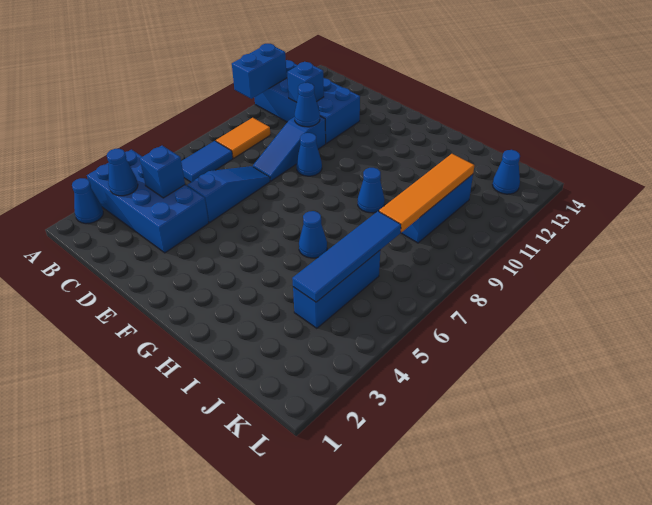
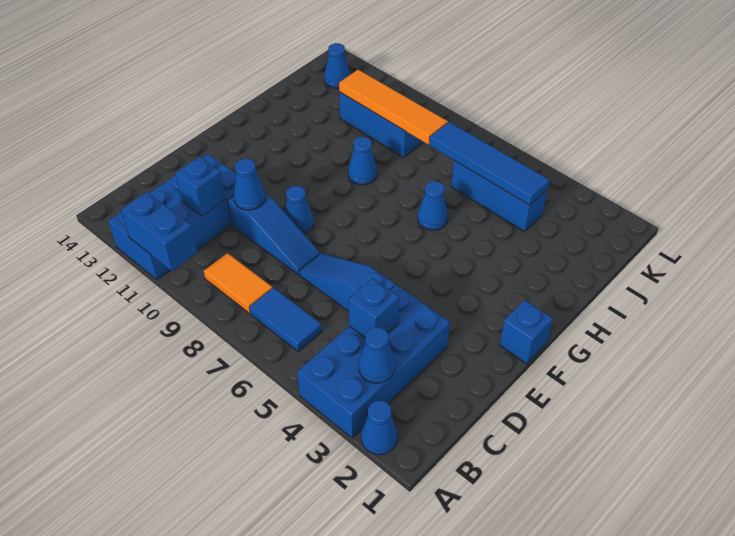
none -> blue 1x1 brick [500,300,553,364]

